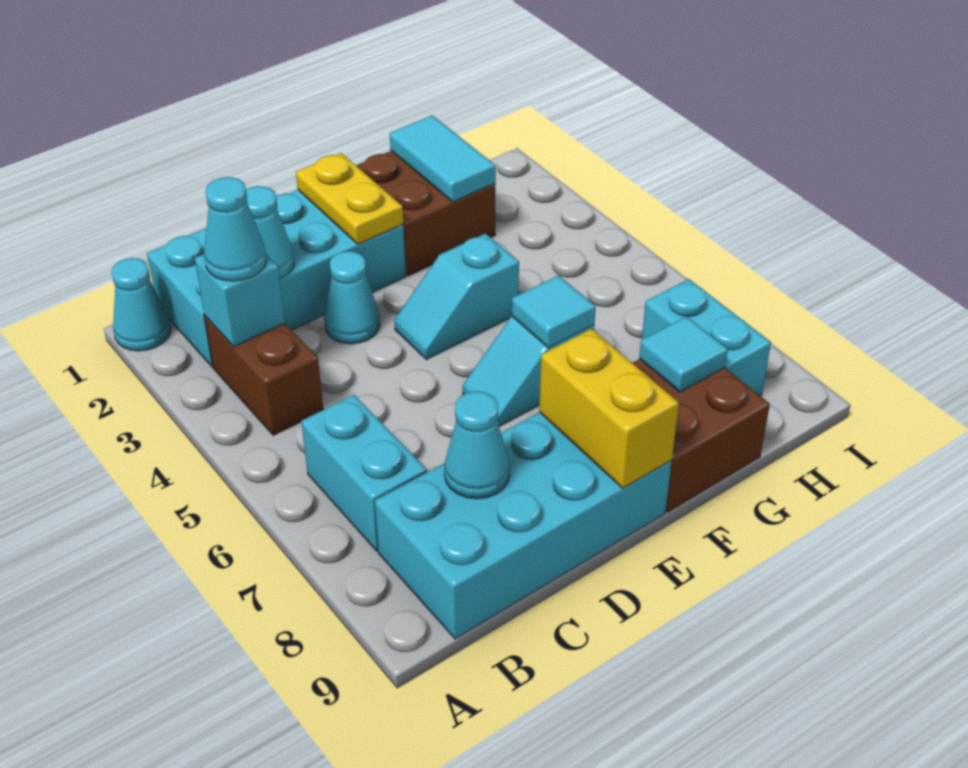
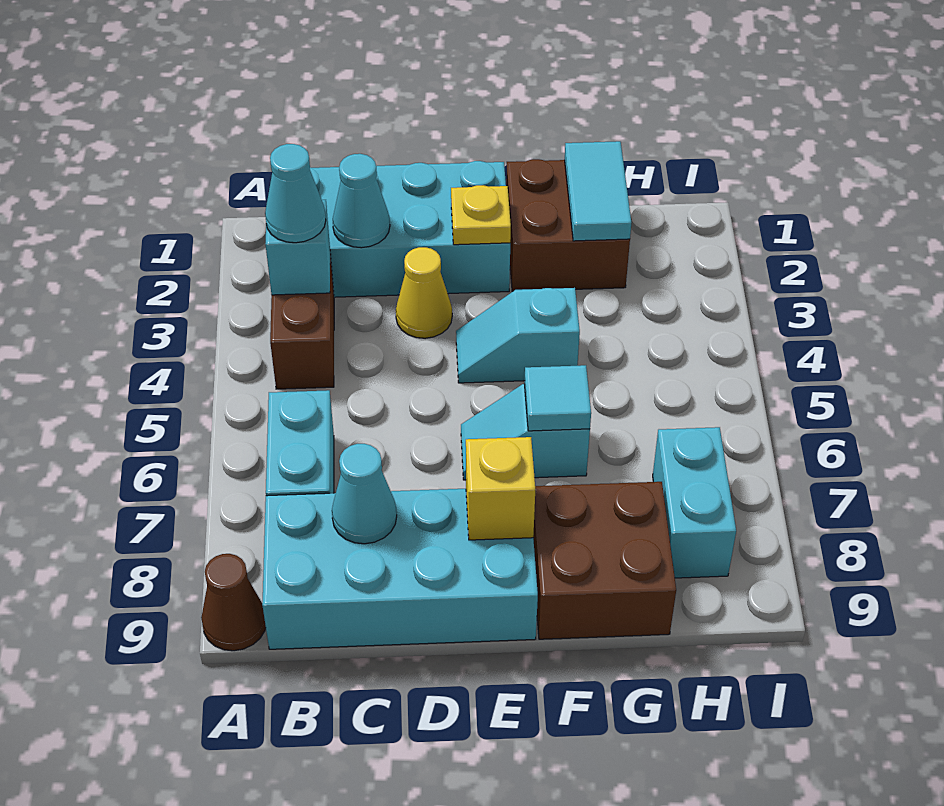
cyan 1x1 cone [112,258,171,351] -> none
none -> brown 1x1 cone [201,554,266,651]
cyan 1x1 cone [324,251,380,344] -> yellow 1x1 cone [396,247,452,338]
yellow 1x2 plate [296,153,403,244] -> yellow 1x1 plate [451,185,511,245]
yellow 1x2 brick [539,329,679,488] -> yellow 1x1 brick [466,437,535,540]
cyan 1x1 tile [639,316,728,392] -> none

